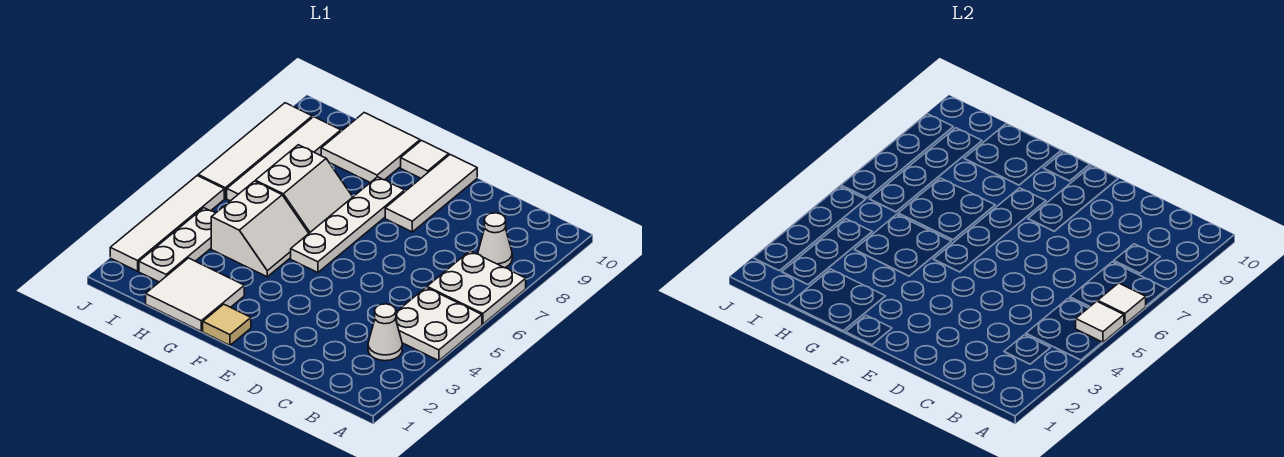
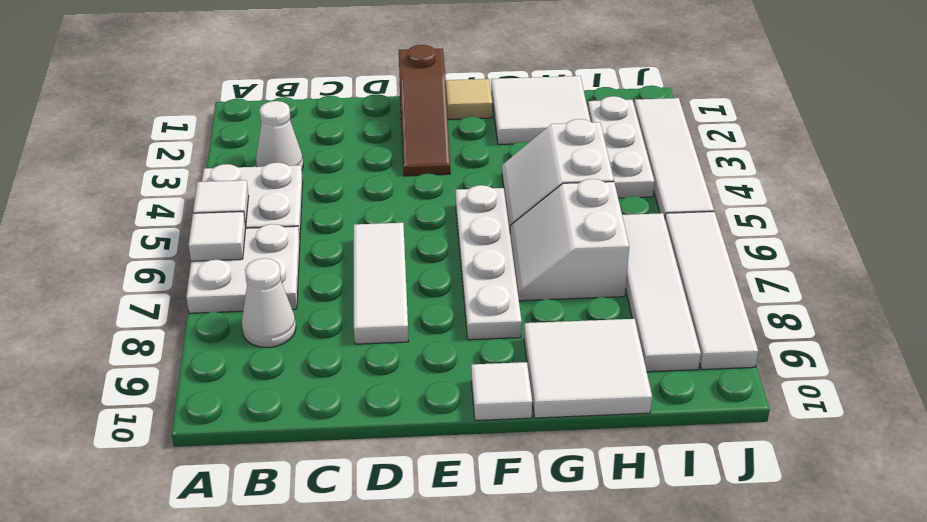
none -> brown 1x3 slope [399,45,450,176]
white 1x3 tile [385,155,477,232] -> white 1x3 tile moved to [354,223,409,344]

